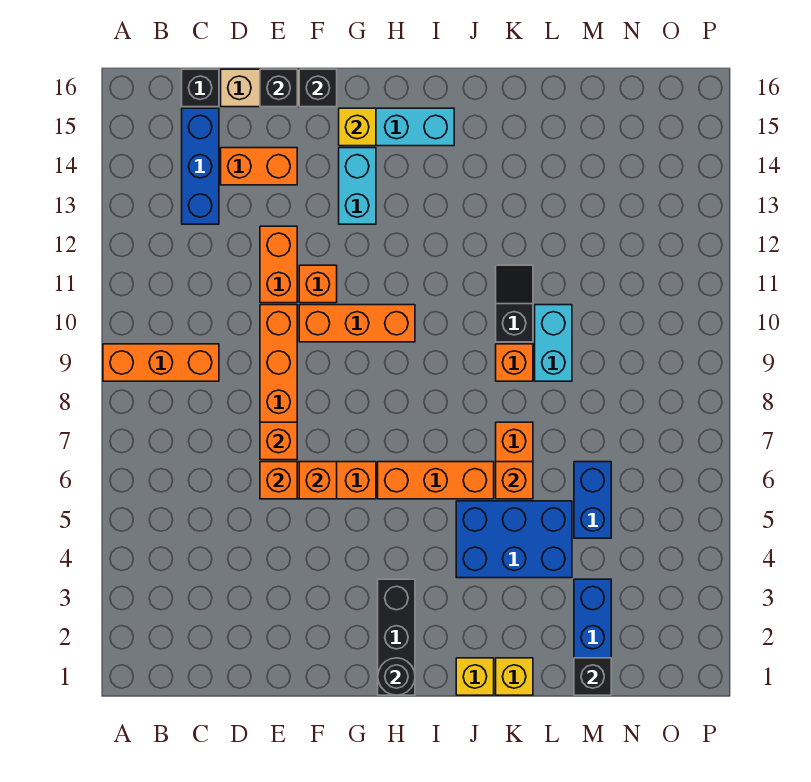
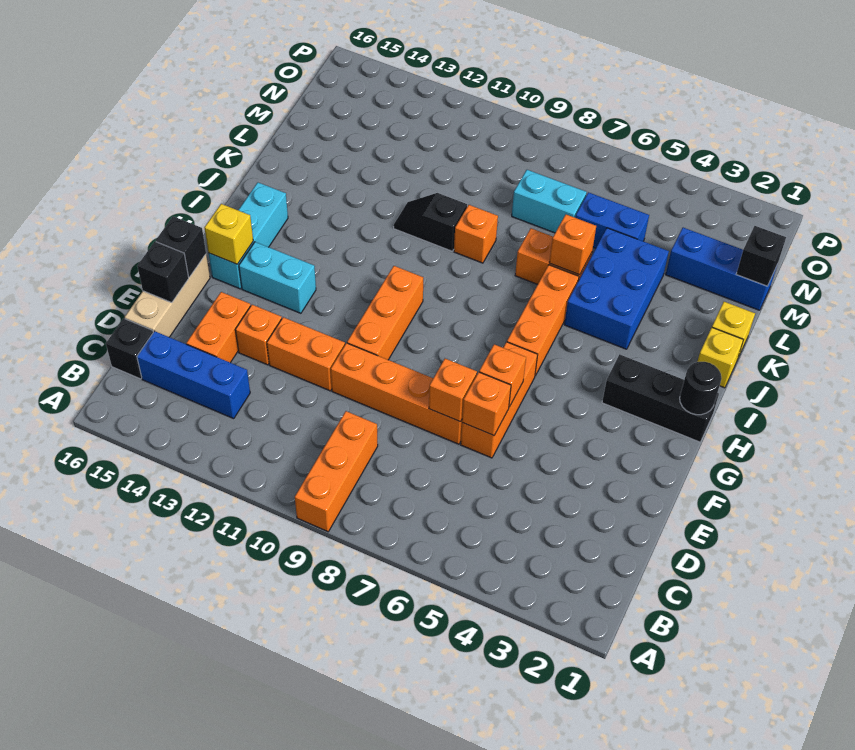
orange 1x1 brick [299,265,337,303] -> orange 1x1 brick moved to [235,305,282,365]
cyan 1x2 brick [535,305,572,381] -> cyan 1x2 brick moved to [512,170,587,233]

